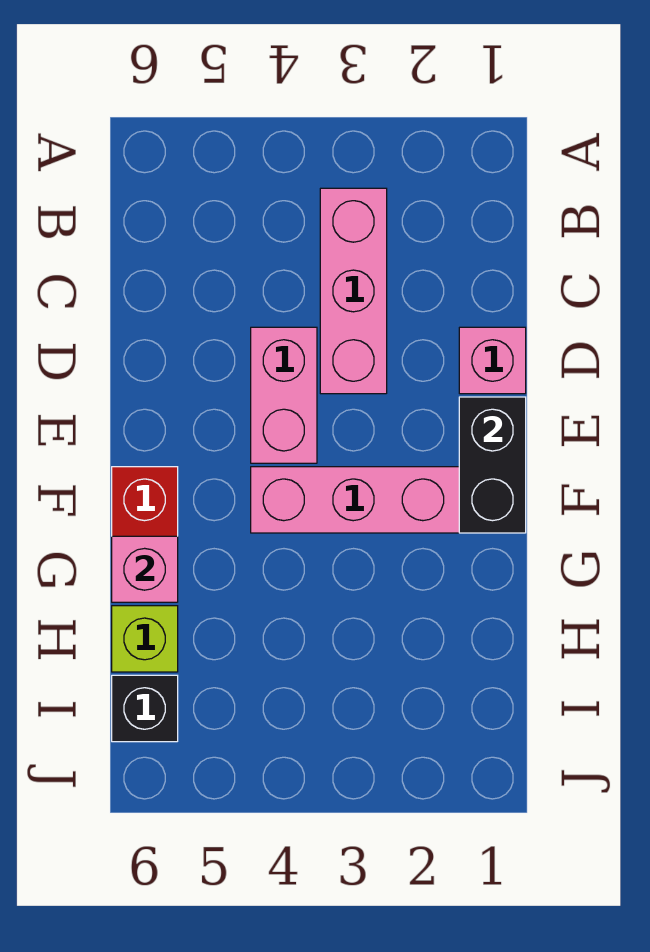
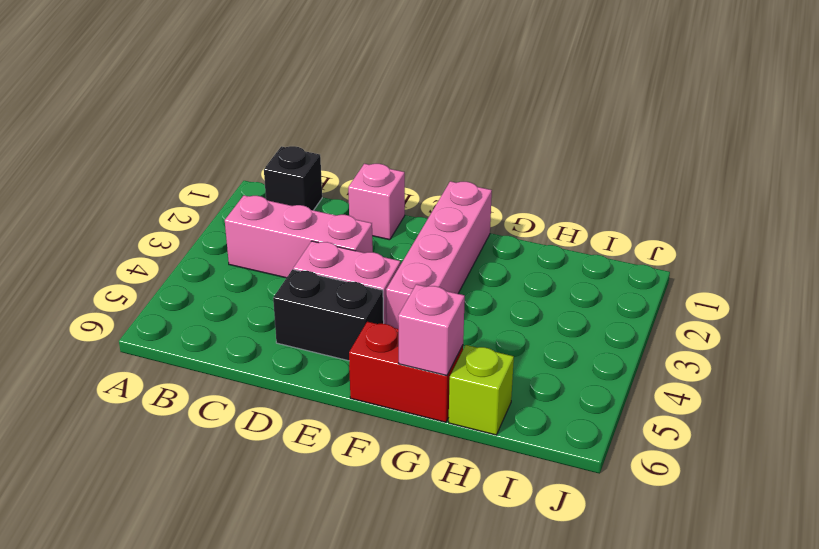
black 1x2 brick [459,397,526,533] -> black 1x2 brick moved to [273,269,384,361]
black 1x1 brick [112,675,178,742] -> black 1x1 brick moved to [264,146,322,210]

